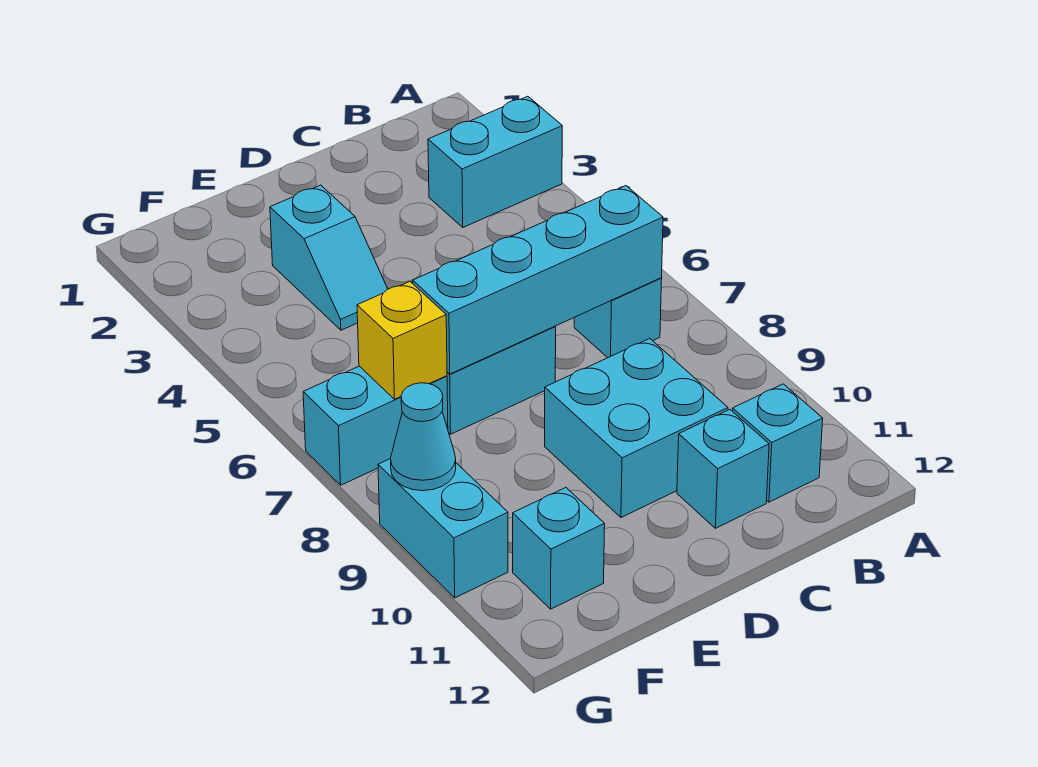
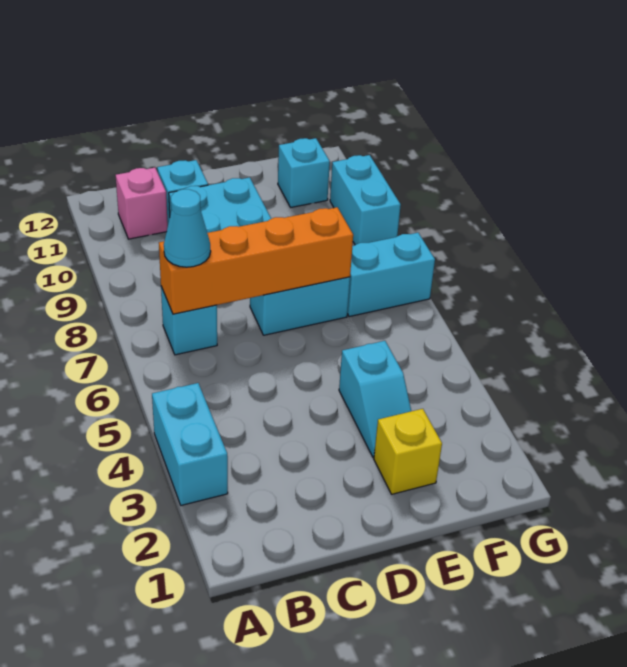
cyan 1x2 brick [428,96,562,227] -> cyan 1x2 brick turned to [152,383,228,505]
cyan 1x4 brick [413,186,663,374] -> orange 1x4 brick [159,207,353,314]
cyan 1x1 brick [732,384,823,502] -> pink 1x1 brick [116,168,168,239]
cyan 1x2 slope [270,185,388,330] -> cyan 1x2 slope turned to [339,341,411,457]
yellow 1x1 brick [357,282,447,399] -> yellow 1x1 brick moved to [374,409,442,494]
cyan 1x1 cone [391,383,456,491] -> cyan 1x1 cone moved to [164,189,211,267]

